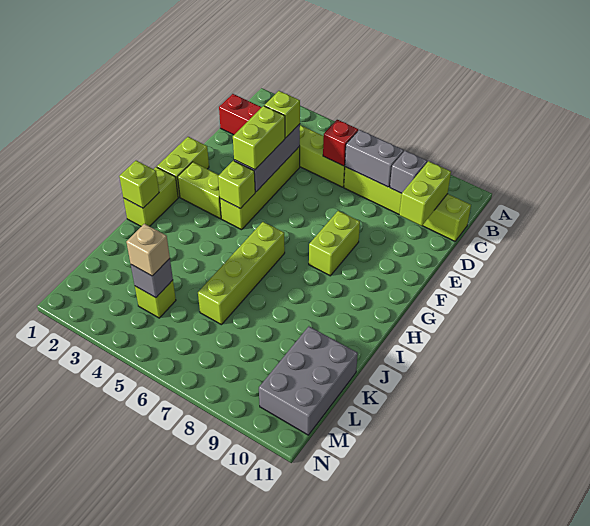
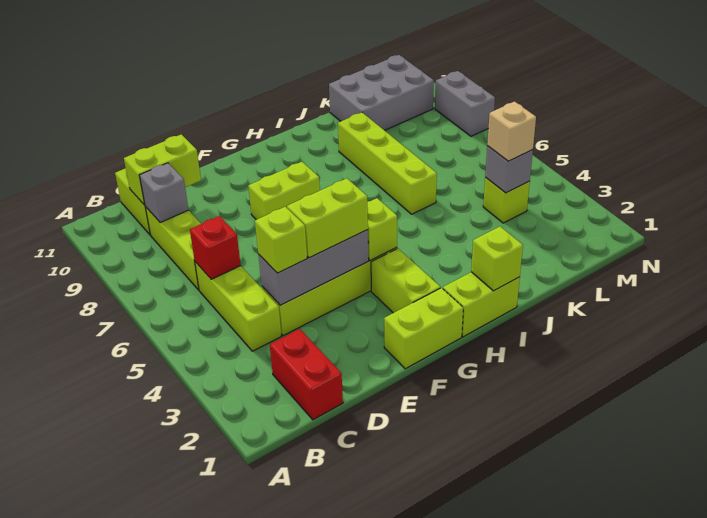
grey 1x2 brick [345,130,404,187] -> grey 1x2 brick moved to [435,71,495,136]
lime 1x4 brick [198,222,285,325] -> lime 1x4 brick turned to [338,112,437,214]

